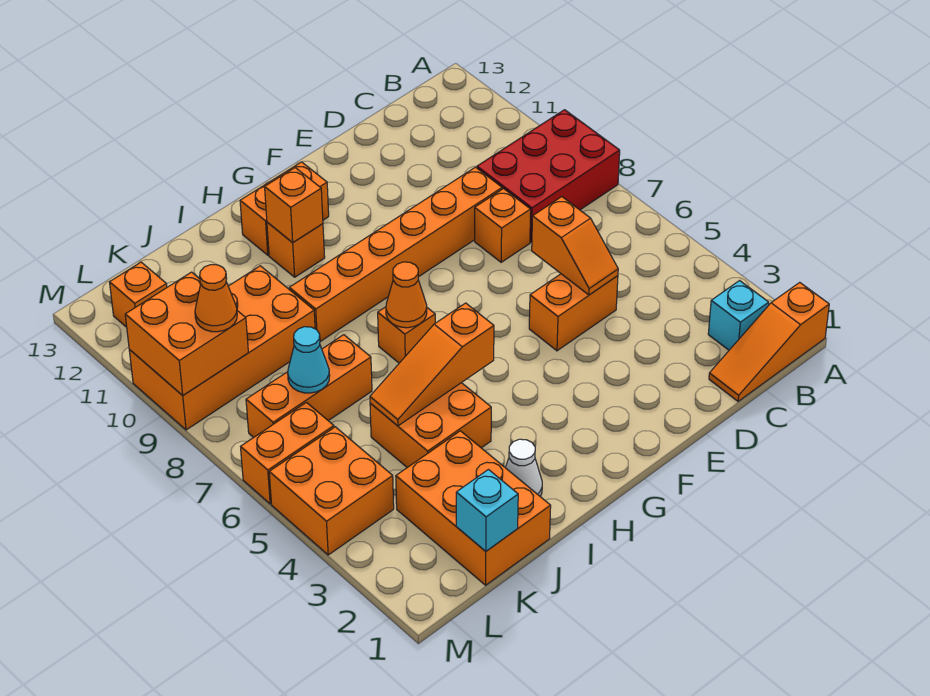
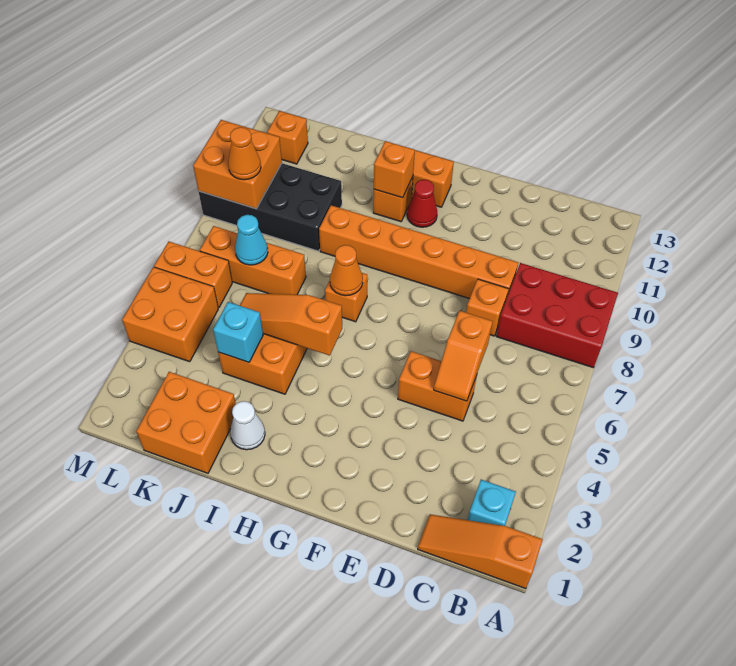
none -> red 1x1 cone [407,180,437,227]
orange 2x3 brick [396,431,551,585] -> orange 2x2 brick [136,372,236,473]
orange 2x4 brick [129,266,315,430] -> black 2x4 brick [198,163,342,251]
cyan 1x1 brick [456,470,518,551] -> cyan 1x1 brick moved to [213,302,263,362]

